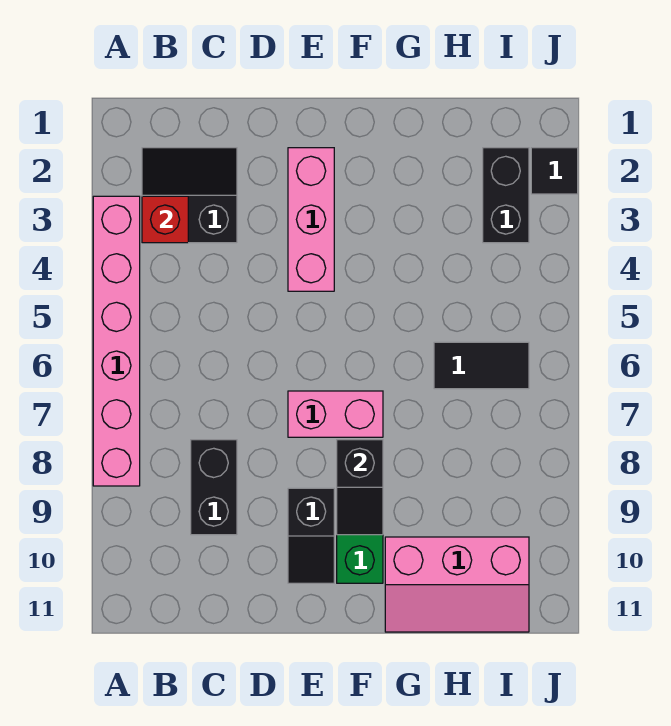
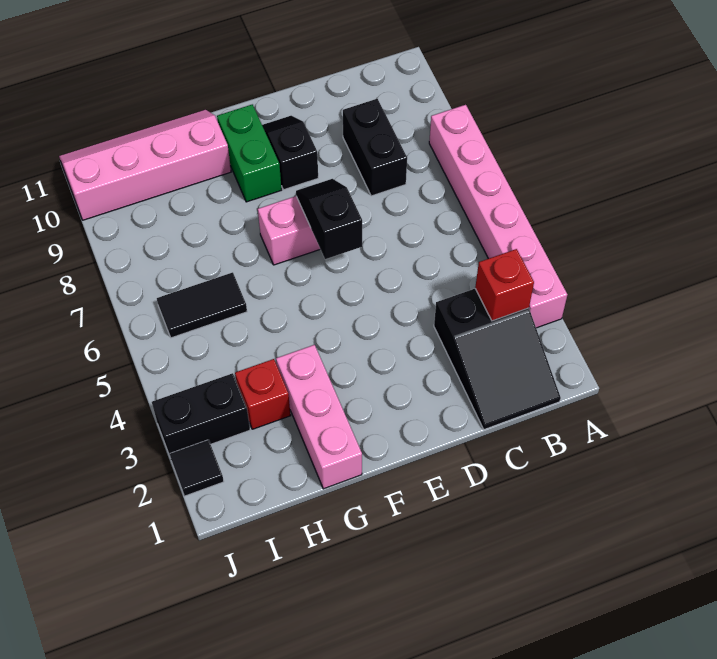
black 2x2 slope [142,148,237,243] -> black 2x3 slope [434,289,561,430]
pink 1x3 brick [288,148,334,291] -> pink 1x3 brick moved to [276,345,362,489]
black 1x2 slope [337,440,383,535] -> black 1x2 slope moved to [296,179,362,259]
pink 2x3 slope [385,537,529,632] -> pink 2x4 slope [59,110,231,220]
none -> red 1x1 brick [235,359,291,429]
black 1x2 brick [483,148,529,243] -> black 1x2 brick turned to [152,373,250,456]

